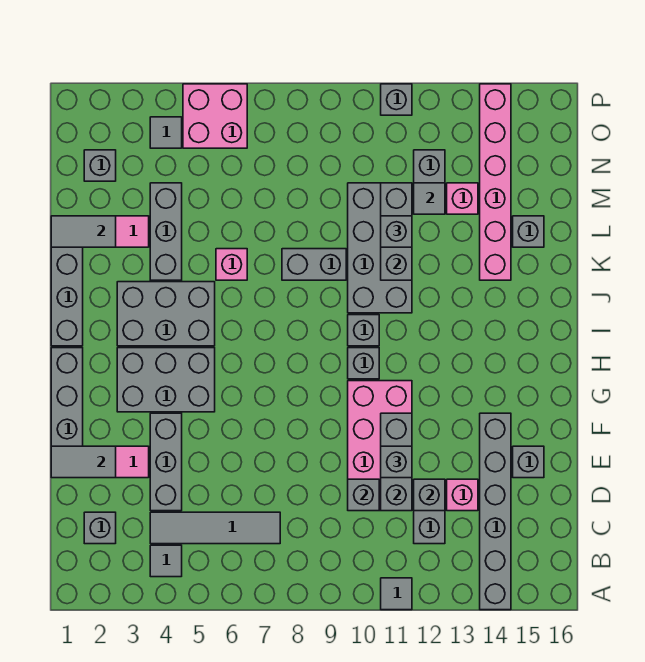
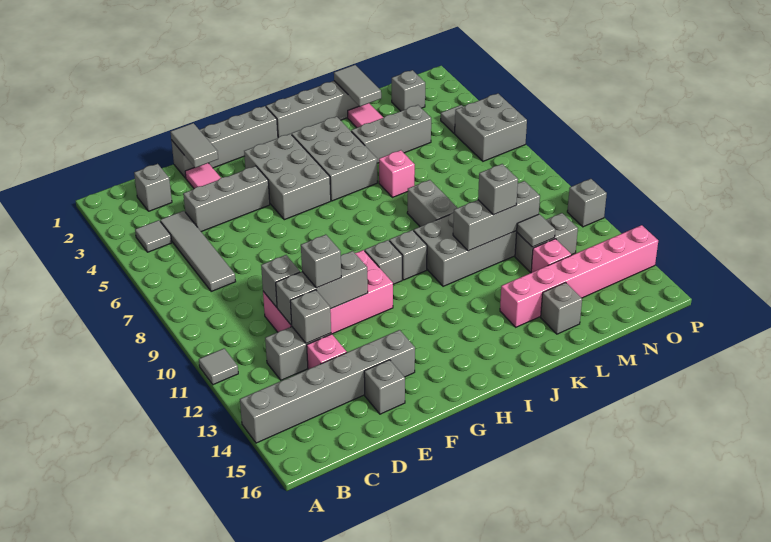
pink 2x2 brick [183,84,247,148] -> grey 2x2 brick [455,93,527,161]

